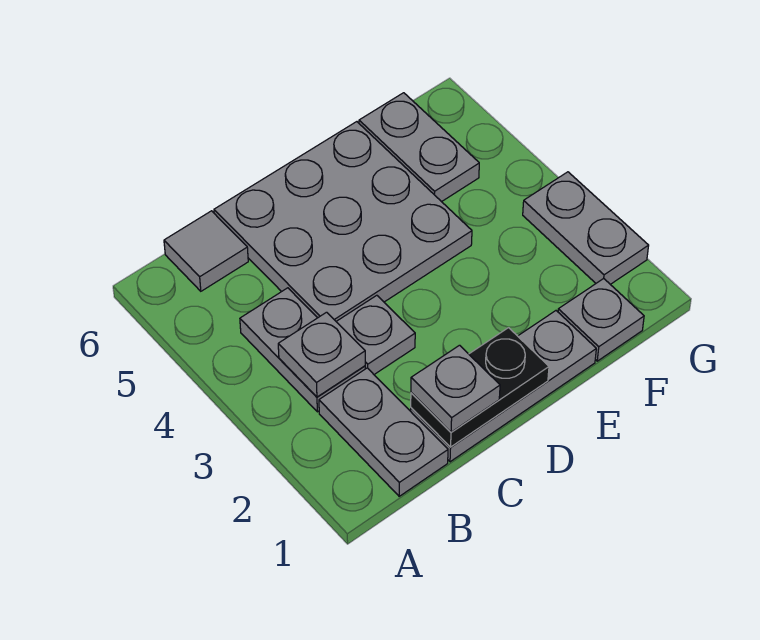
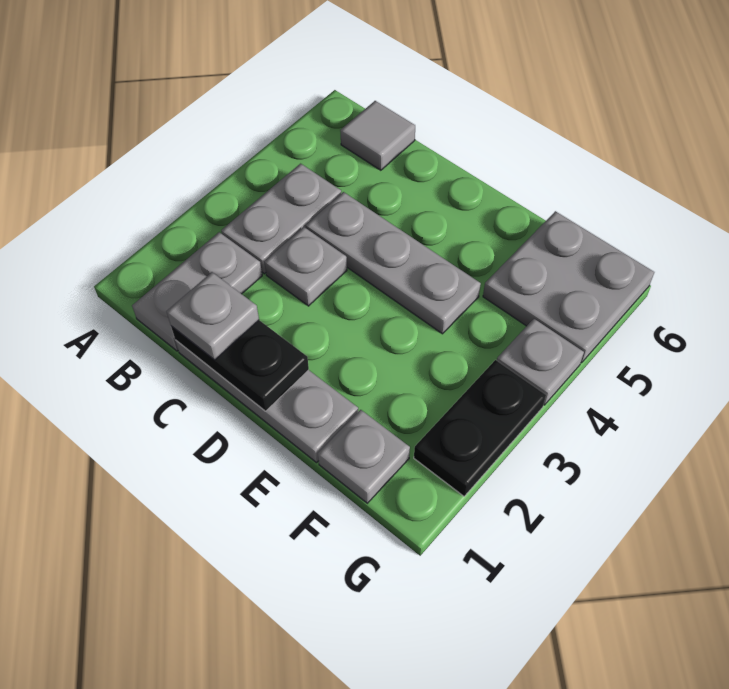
grey 1x1 plate [278,312,365,397] -> grey 1x1 plate moved to [497,319,584,405]
grey 3x3 plate [214,122,472,321] -> grey 1x3 plate [306,192,481,334]
grey 1x2 plate [359,93,479,202] -> grey 2x2 plate [483,211,654,363]
grey 1x2 plate [523,172,649,284] -> black 1x2 plate [414,360,546,496]

